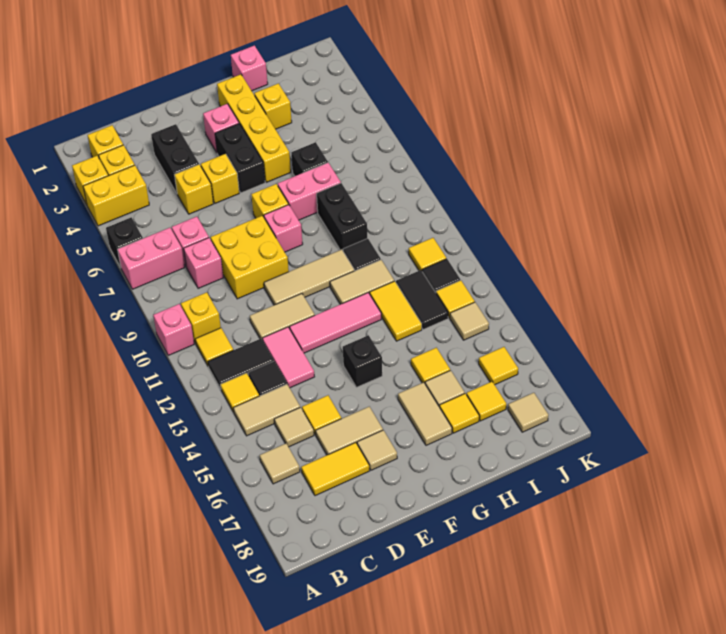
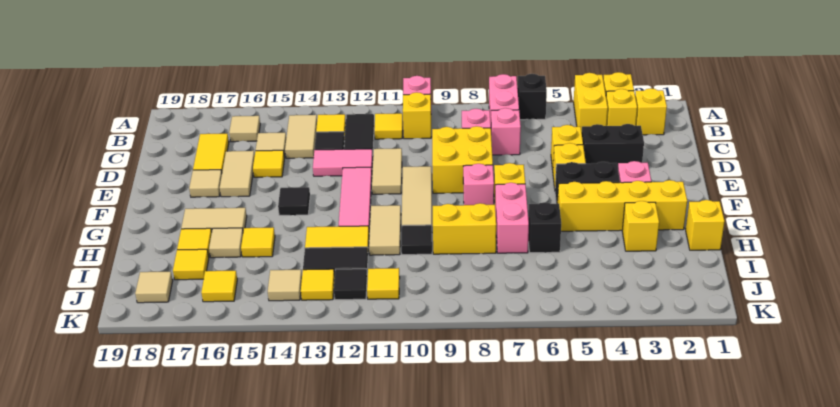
black 1x1 brick [343,335,382,387] -> black 1x1 tile [278,187,310,215]
pink 1x1 brick [231,45,268,91] -> yellow 1x1 brick [686,200,725,250]
black 1x2 brick [317,183,367,250] -> yellow 1x2 brick [433,203,496,254]

